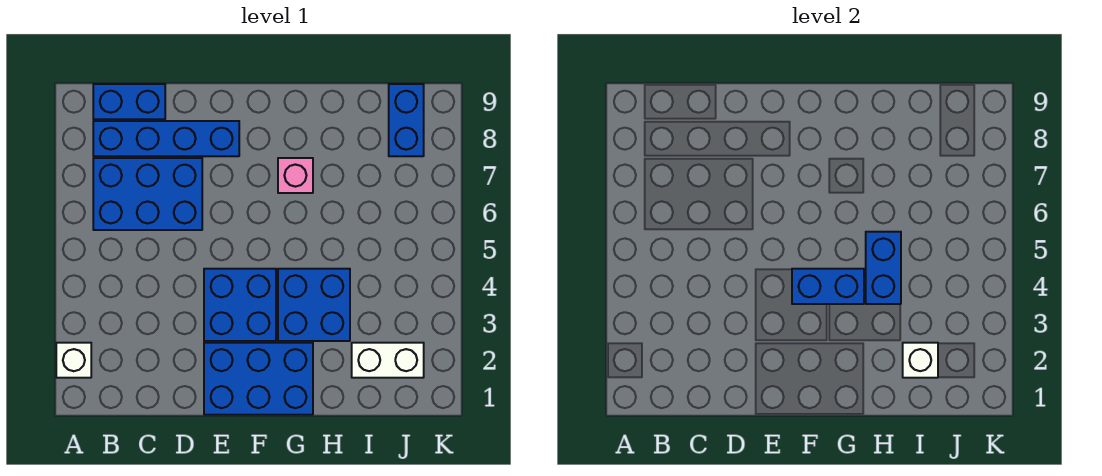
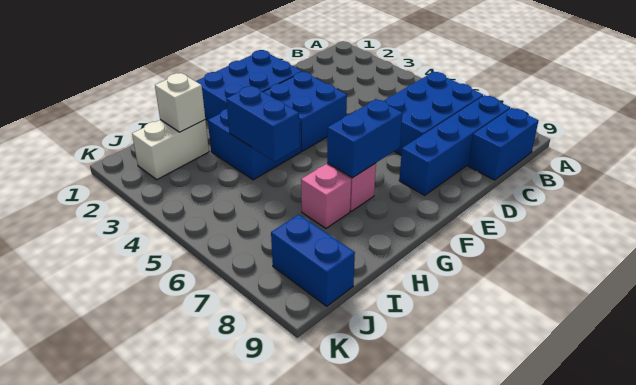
white 1x1 brick [56,343,91,378] -> none
blue 1x2 brick [792,269,864,304] -> blue 1x2 brick moved to [327,99,402,178]
none -> pink 1x1 brick [301,164,351,228]

